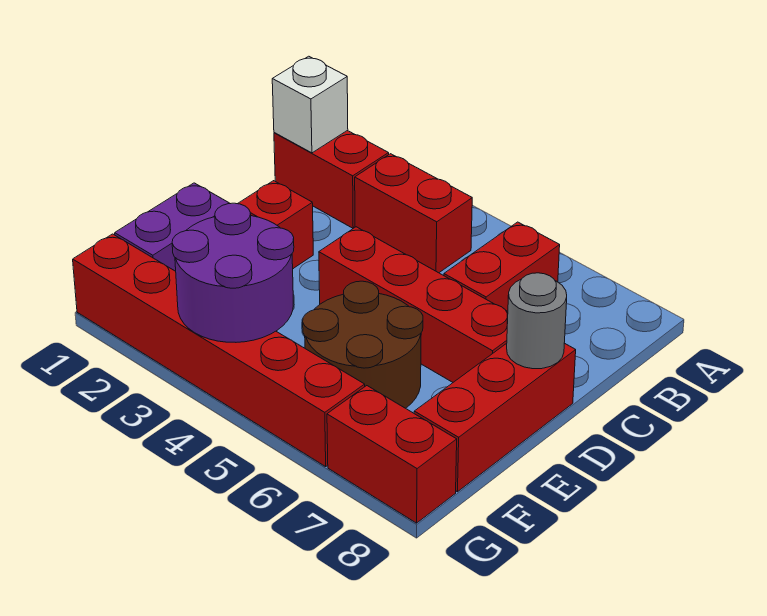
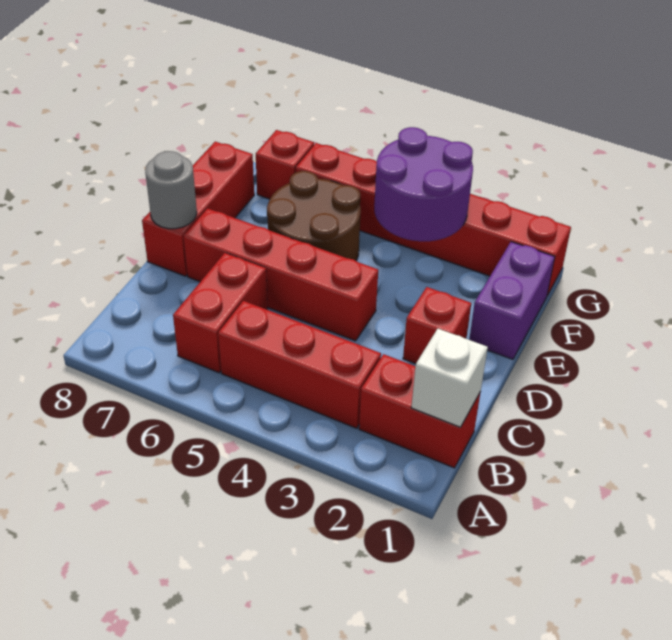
red 1x2 brick [355,154,472,273] -> red 1x3 brick [218,301,381,428]
red 1x2 brick [327,386,457,523] -> red 1x1 brick [256,130,314,199]

